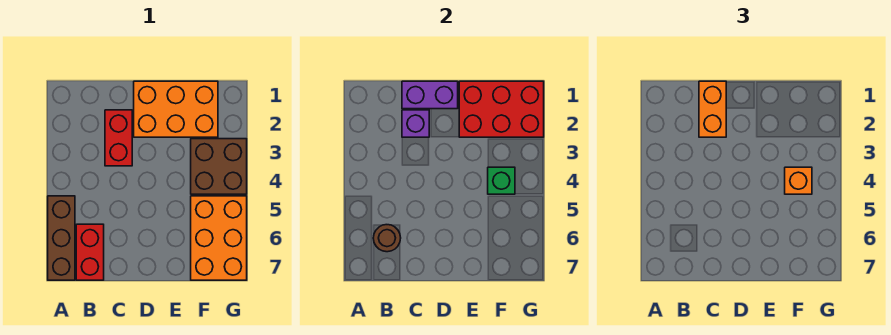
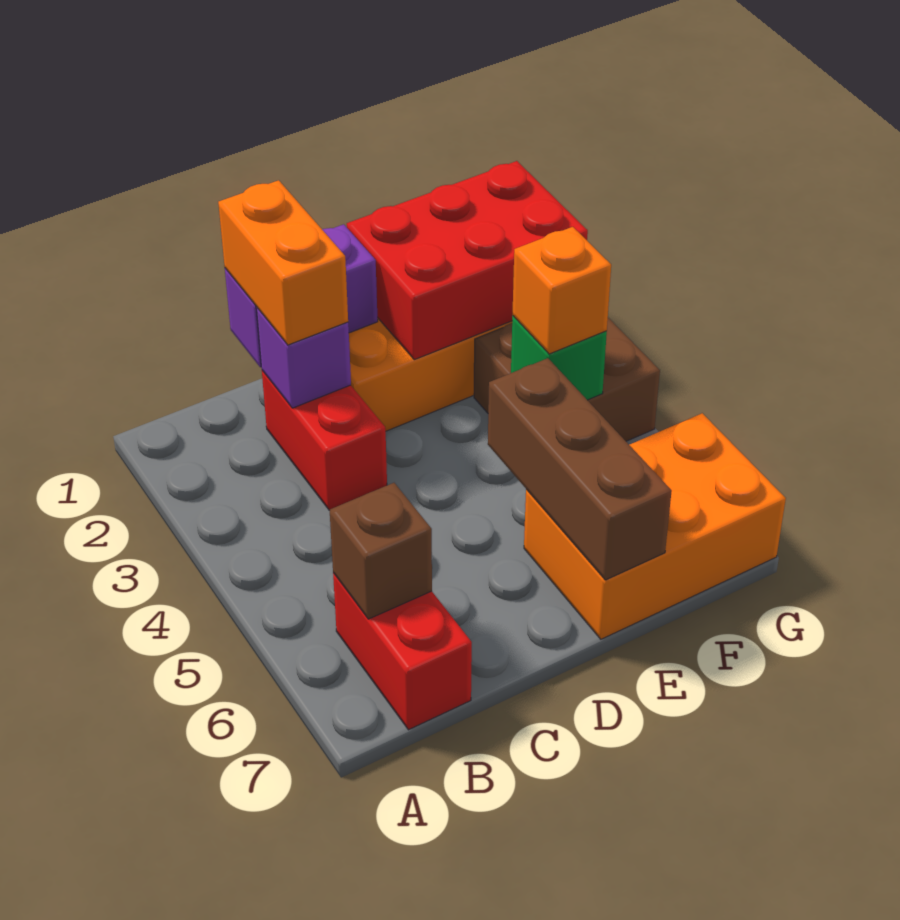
brown 1x3 brick [48,196,75,280] -> brown 1x3 brick moved to [488,358,672,580]
brown 1x1 round brick [373,225,401,252] -> brown 1x1 brick [330,483,432,619]
orange 2x3 brick [191,196,247,280] -> orange 2x3 brick turned to [524,413,786,639]

